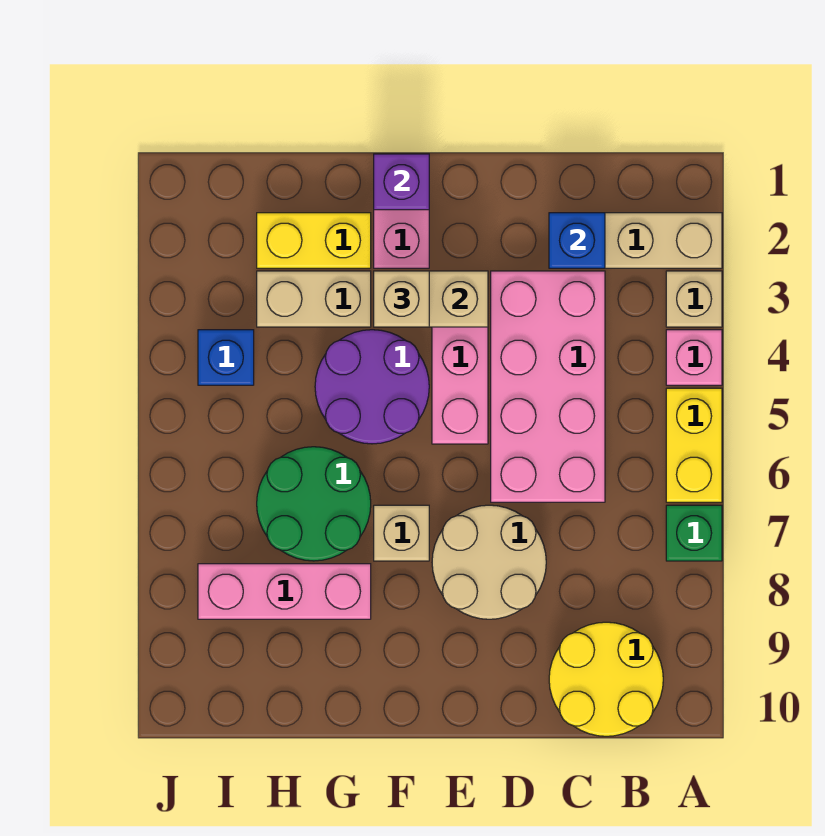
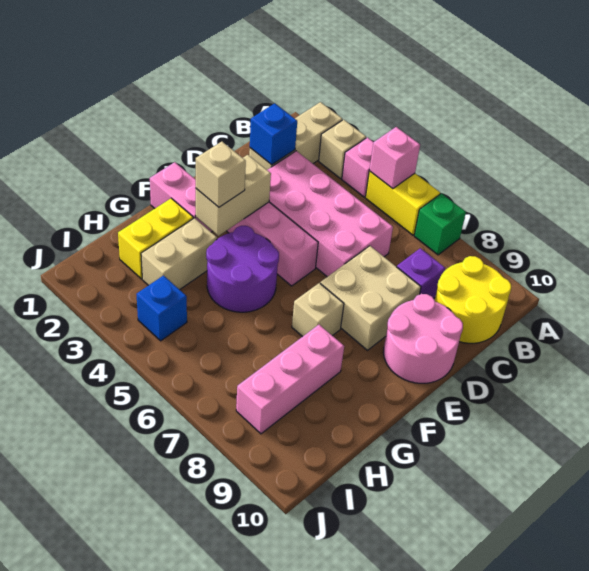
none -> pink 1x1 brick [369,127,420,189]
tan 2x2 round brick [432,505,546,619] -> tan 2x2 brick [320,246,421,350]
none -> pink 2x2 round brick [383,294,463,383]
purple 1x1 brick [374,154,429,210] -> purple 1x1 brick moved to [397,248,445,299]
green 2x2 round brick [257,447,371,561] -> none

